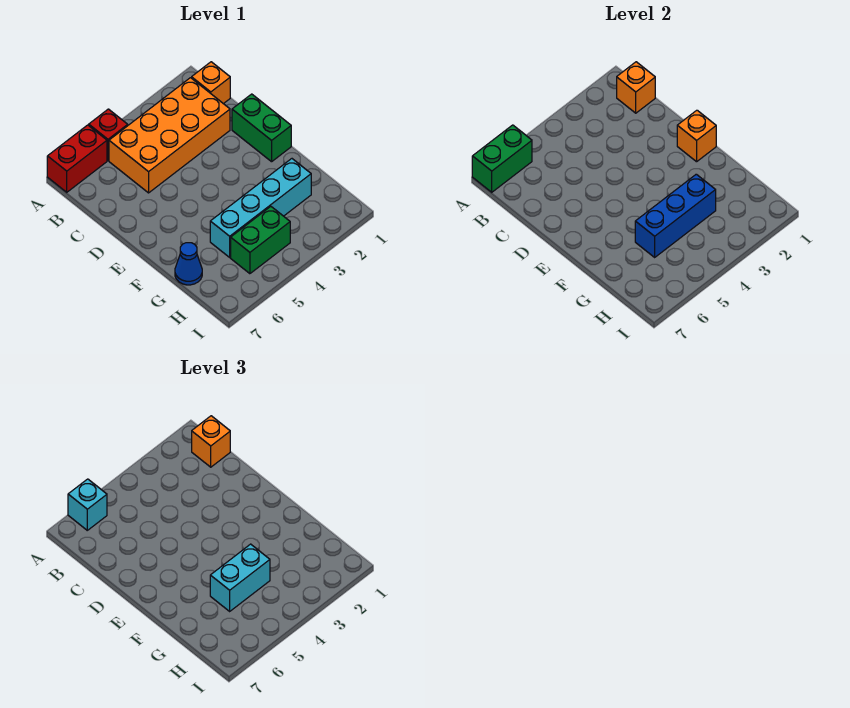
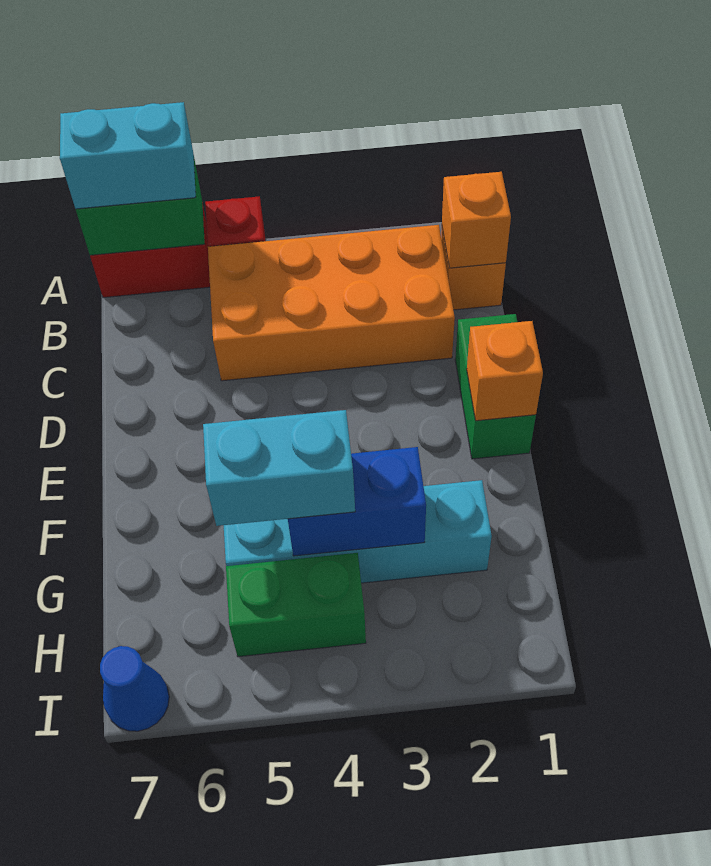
cyan 1x1 brick [68,479,107,530] -> cyan 1x2 brick [60,102,196,209]
orange 1x1 brick [192,416,230,467] -> none
blue 1x3 brick [635,174,716,257] -> blue 1x2 brick [288,447,426,556]
blue 1x1 cone [175,243,202,285] -> blue 1x1 cone moved to [100,646,169,731]

